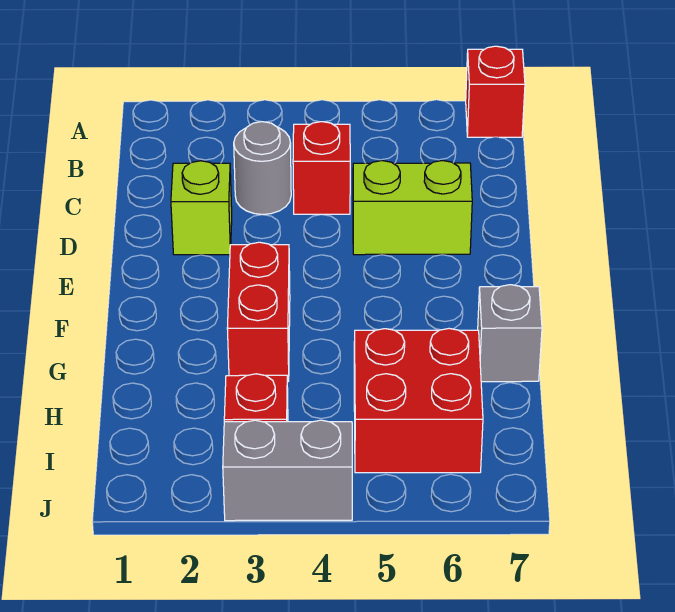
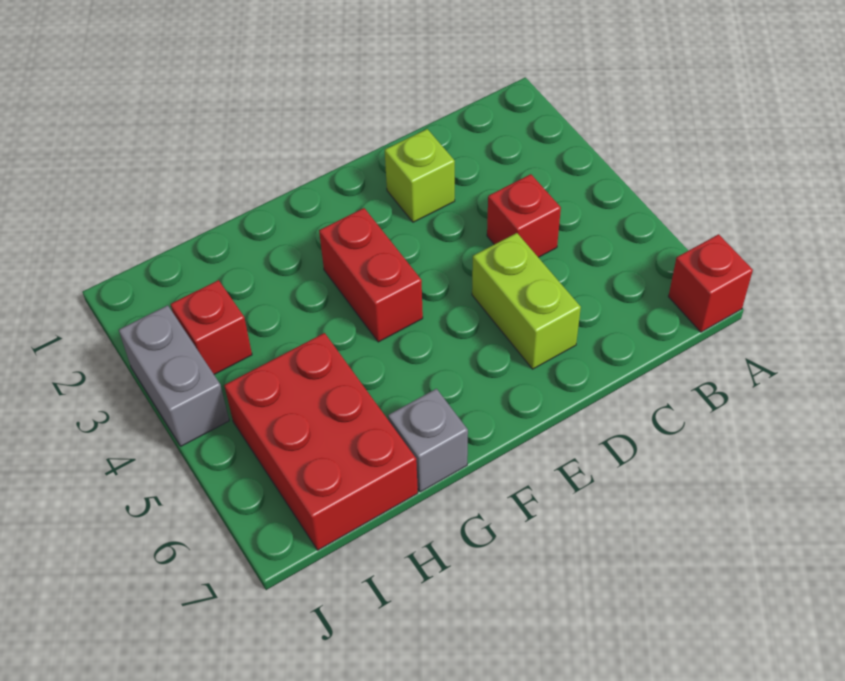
grey 1x1 round brick [234,122,291,215] -> none
red 1x2 brick [227,242,290,382] -> red 1x2 brick turned to [319,208,423,342]
red 2x2 brick [354,329,483,473] -> red 2x3 brick [224,333,418,550]

